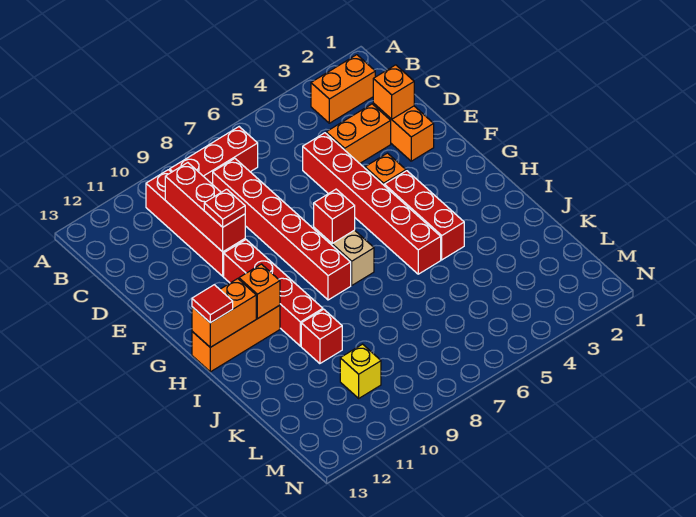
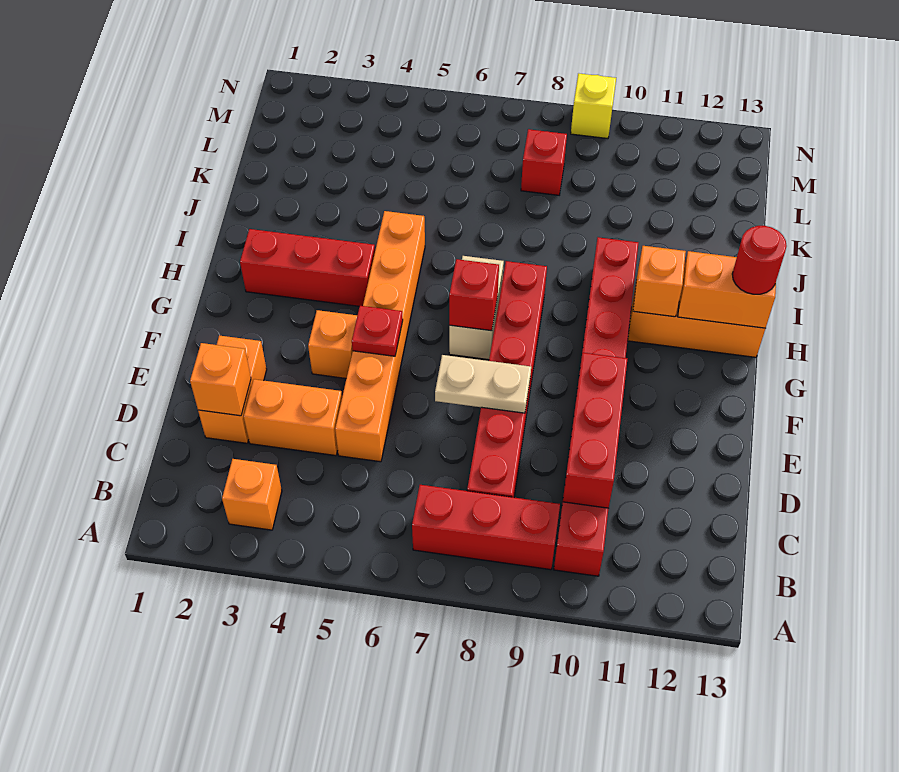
orange 1x2 brick [311,55,375,123] -> orange 1x1 brick [222,459,282,530]
red 1x6 brick [303,133,441,274] -> orange 1x6 brick [335,211,425,462]
none -> tan 1x2 plate [435,355,531,413]
red 1x1 plate [204,189,245,227] -> red 1x1 plate moved to [352,306,403,356]
red 1x3 brick [384,171,464,260] -> red 1x3 brick turned to [240,229,375,306]
red 1x1 tile [192,285,233,323] -> red 1x1 round brick [732,226,787,294]
red 1x1 brick [301,309,342,364] -> red 1x1 brick moved to [521,129,567,195]
yellow 1x1 brick [340,344,381,398] -> yellow 1x1 brick moved to [571,73,616,139]

